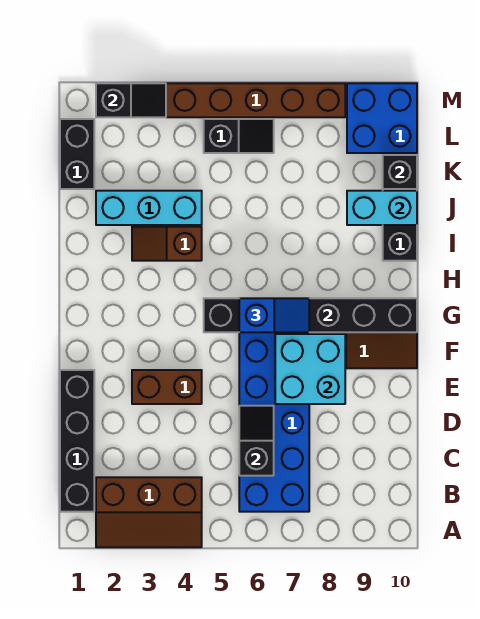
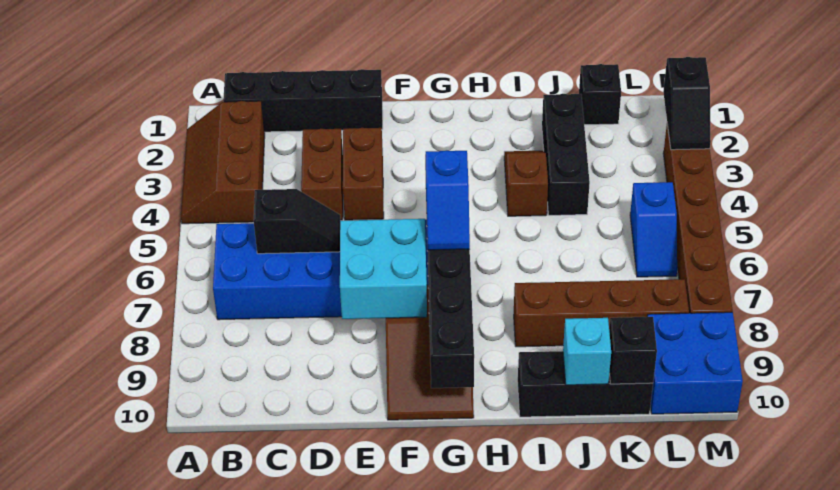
none -> brown 1x2 brick [301,129,343,220]
none -> brown 1x4 brick [514,279,689,347]
cyan 1x3 brick [96,191,202,225] -> black 1x3 brick [542,94,590,215]
cyan 1x2 brick [347,191,417,225] -> cyan 1x1 brick [563,318,611,385]
black 1x2 brick [60,119,94,189] -> black 1x1 brick [579,64,621,125]
black 1x2 slope [204,119,274,153] -> blue 1x2 slope [630,182,677,277]

